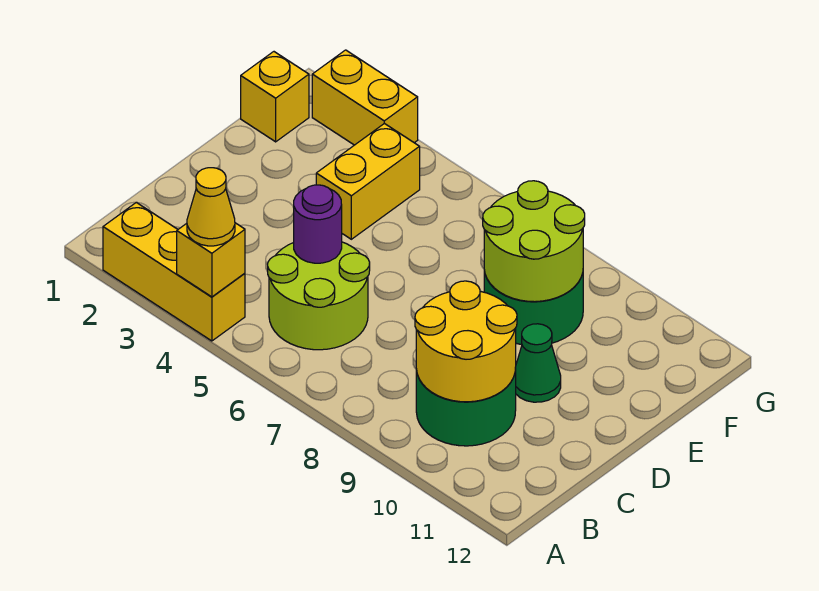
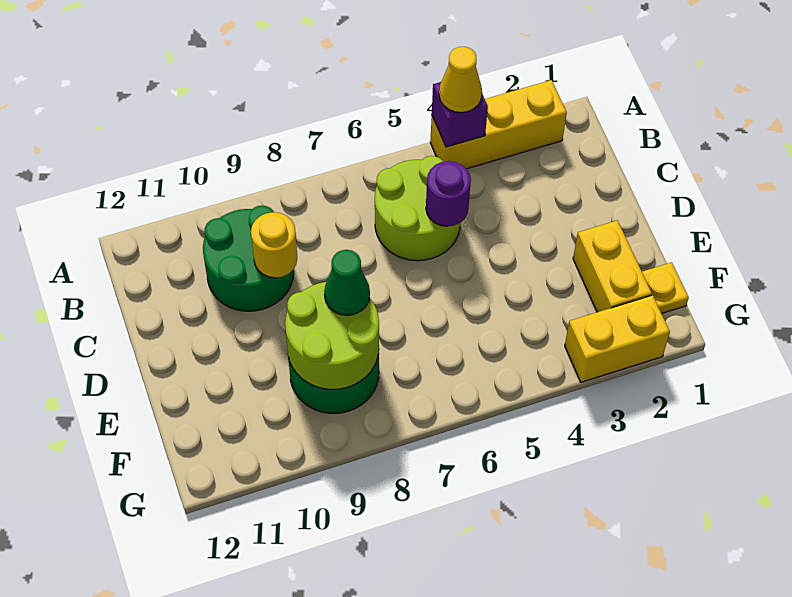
yellow 1x1 brick [177,223,245,297] -> purple 1x1 brick [432,82,488,147]
yellow 2x2 round brick [415,281,517,402] -> yellow 1x1 round brick [251,212,297,278]
green 1x1 cone [515,324,561,402] -> green 1x1 cone moved to [324,250,370,315]
yellow 1x2 brick [316,123,420,239] -> yellow 1x2 brick moved to [573,220,652,312]
yellow 1x1 brick [241,52,309,142] -> yellow 1x1 plate [642,262,689,313]

